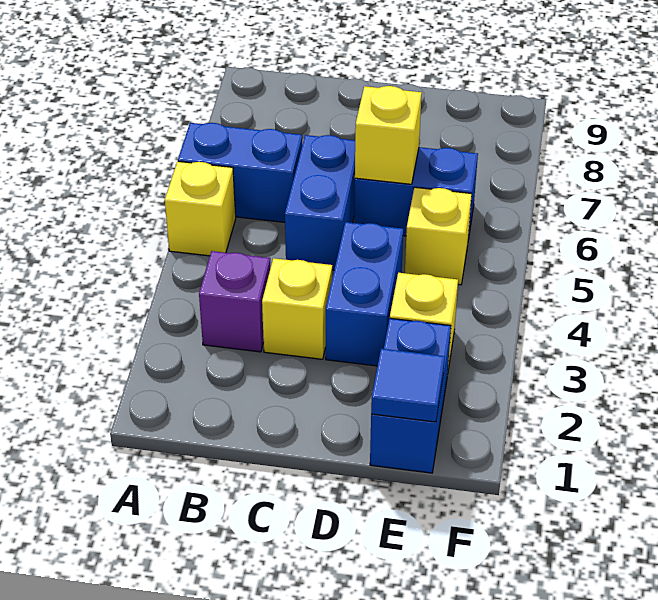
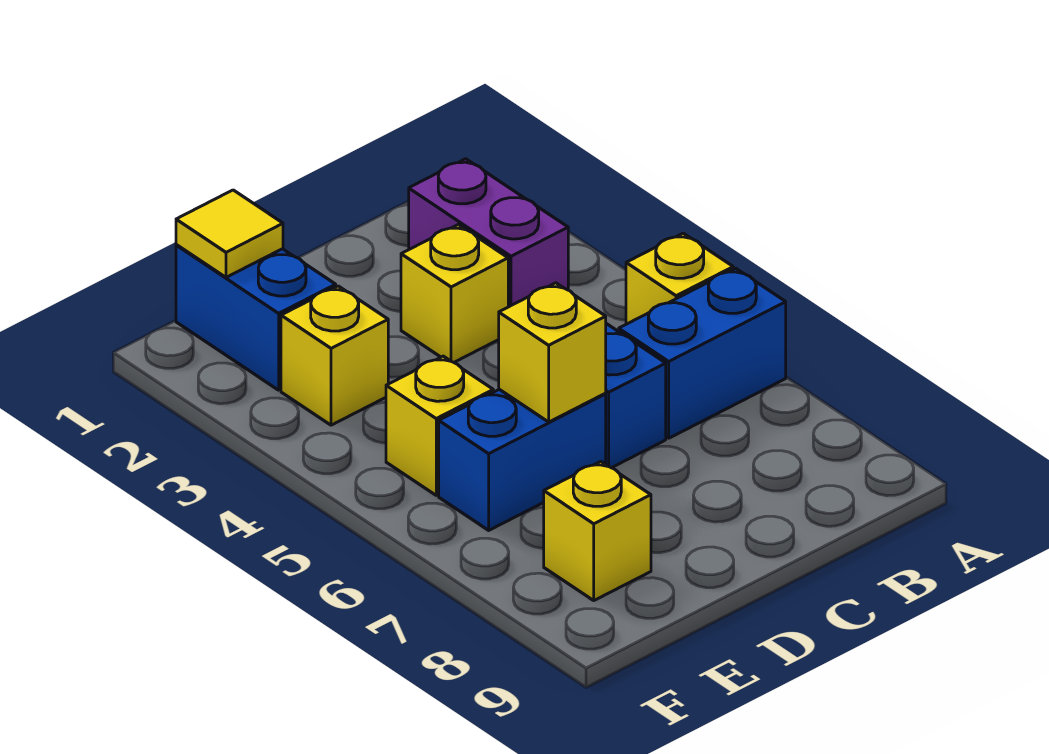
purple 1x1 brick [199,251,270,352] -> purple 1x2 brick [409,159,568,307]
blue 1x2 brick [326,222,403,366] -> none
blue 1x1 tile [371,349,445,422] -> yellow 1x1 tile [176,190,283,277]
none -> yellow 1x1 brick [544,462,651,600]

